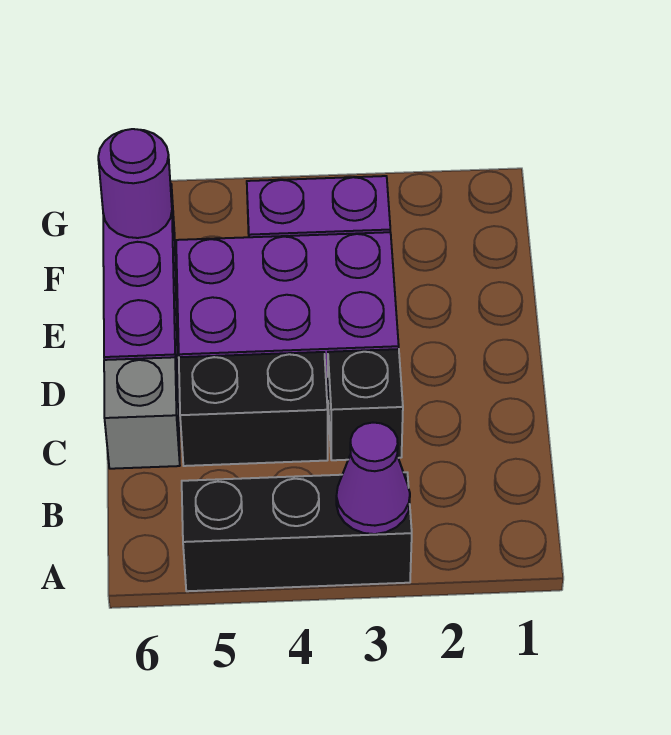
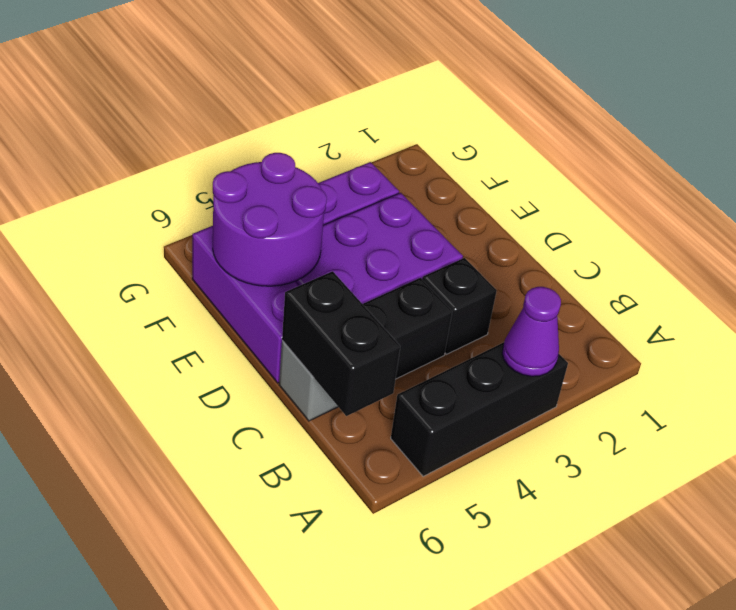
none -> black 1x2 brick [282,271,400,416]
purple 1x1 round brick [98,129,172,238] -> purple 2x2 round brick [213,153,327,286]

